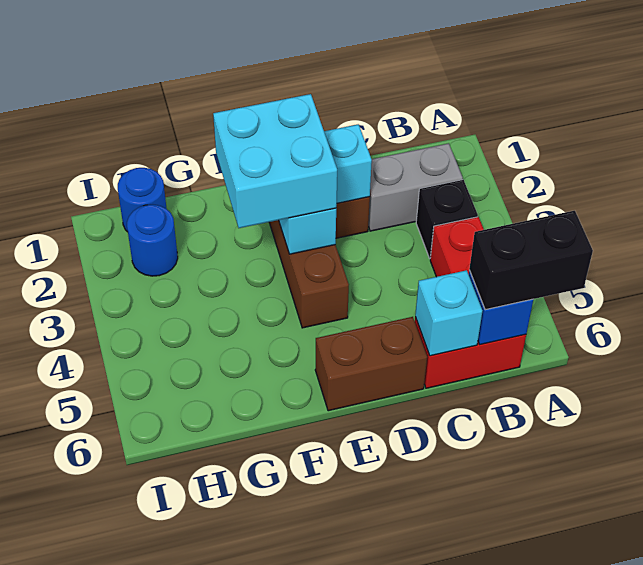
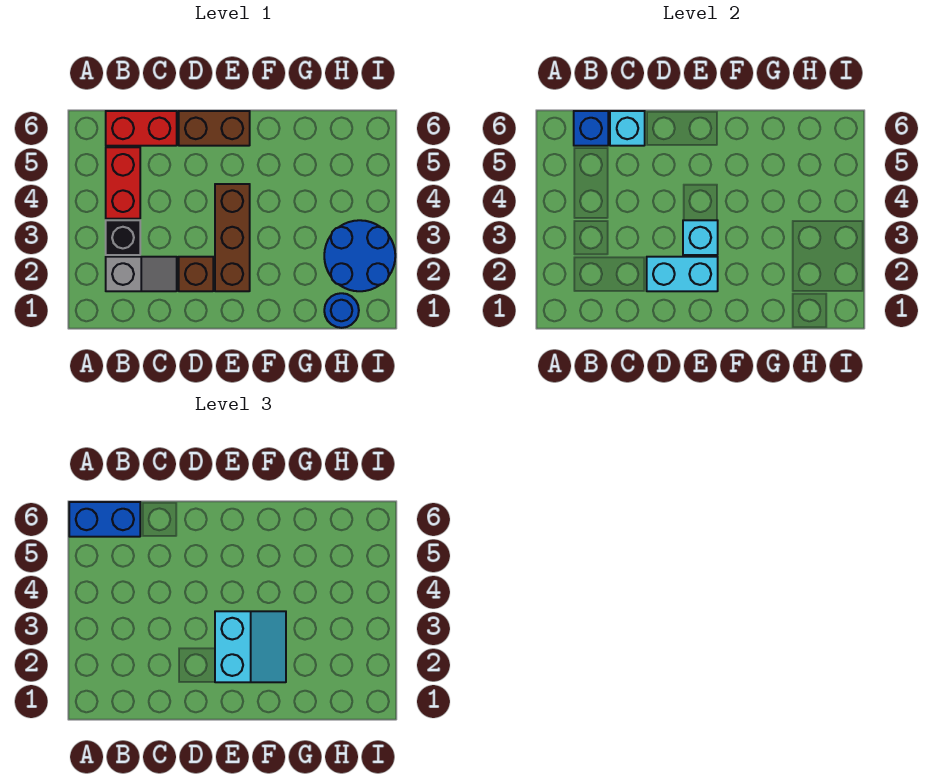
black 1x2 brick [469,211,593,310] -> blue 1x2 brick [69,502,140,537]
grey 1x2 brick [368,143,463,231] -> grey 1x2 slope [106,257,177,291]
cyan 2x2 brick [213,94,337,228] -> cyan 2x2 slope [215,611,286,682]
blue 1x1 round brick [127,205,178,276] -> blue 2x2 round brick [324,220,395,291]

